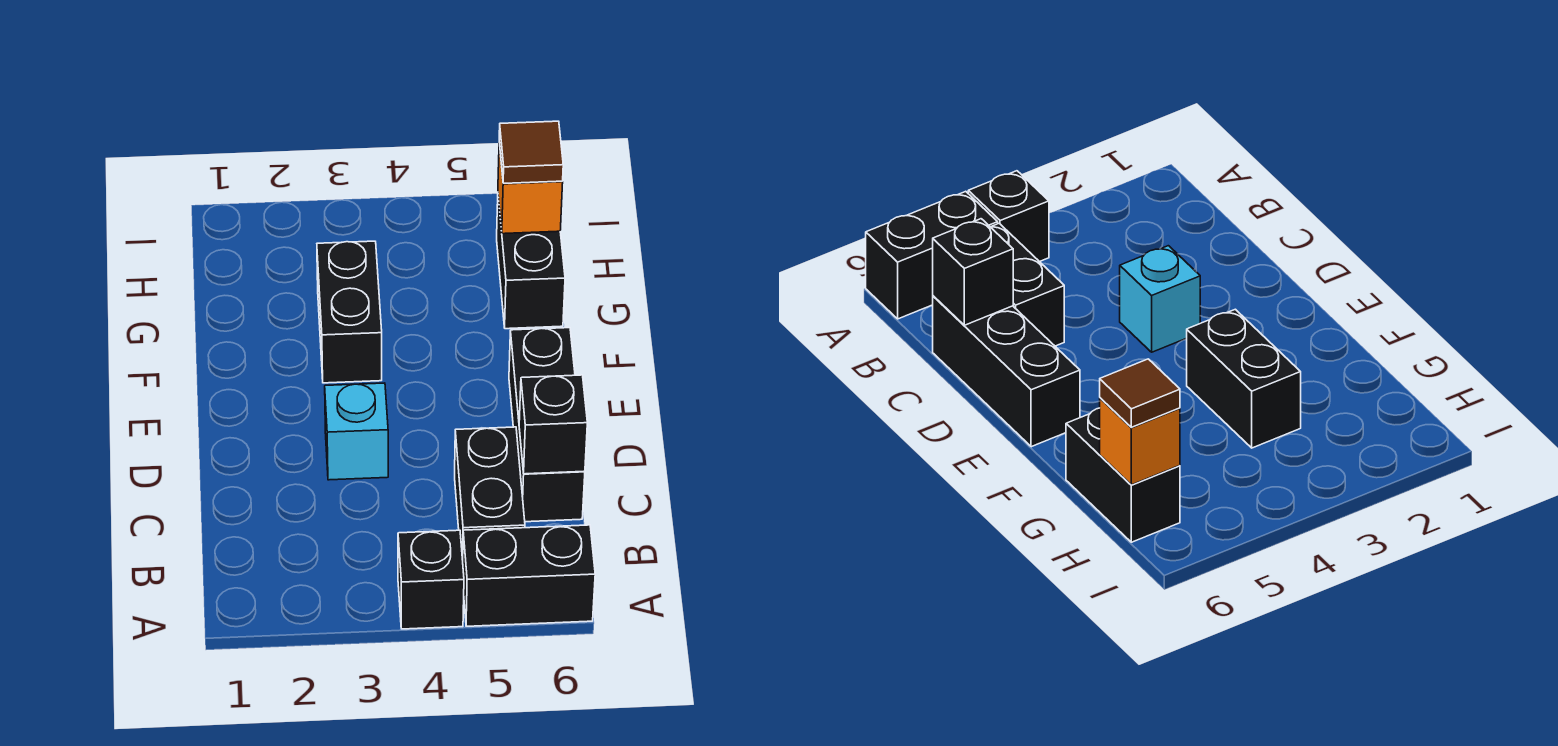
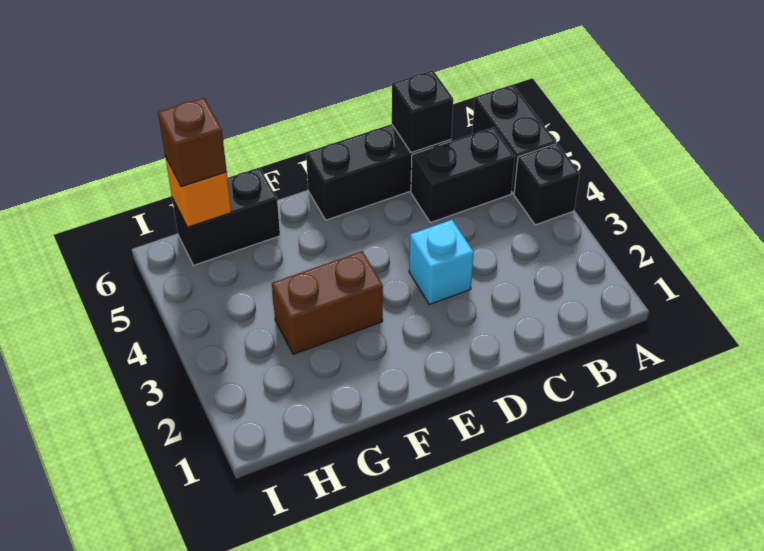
black 1x2 brick [317,241,382,383] -> brown 1x2 brick [272,251,383,354]
brown 1x1 tile [499,121,563,183] -> brown 1x1 brick [158,98,227,187]

